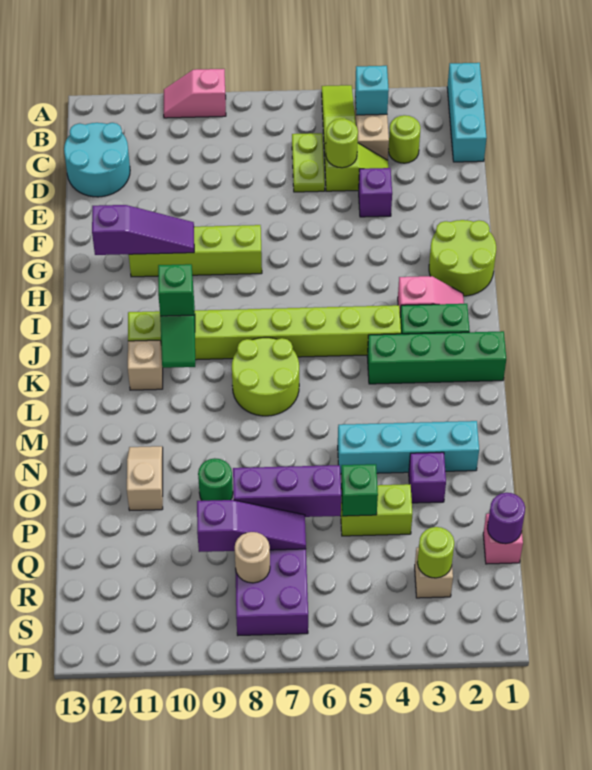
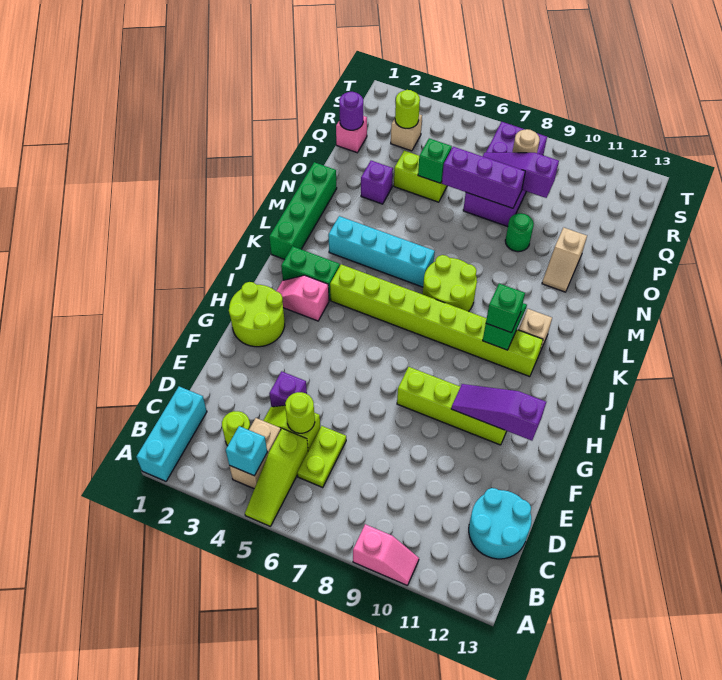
green 1x4 brick [367,331,506,384] -> green 1x4 brick turned to [269,162,337,260]
cyan 1x4 brick [338,421,479,474] -> cyan 1x4 brick moved to [328,216,435,287]

